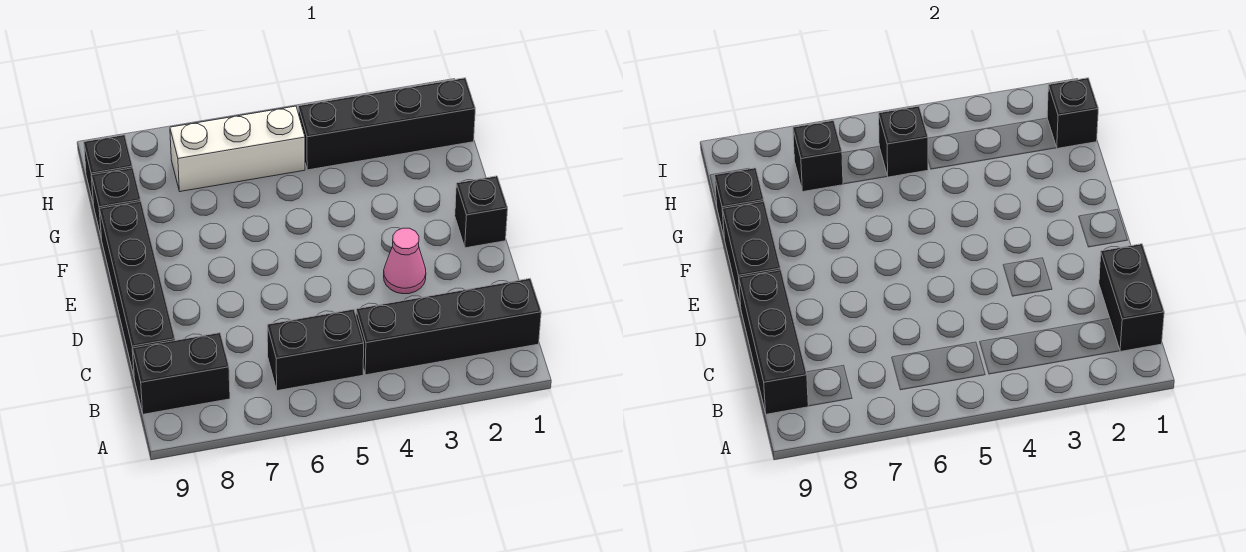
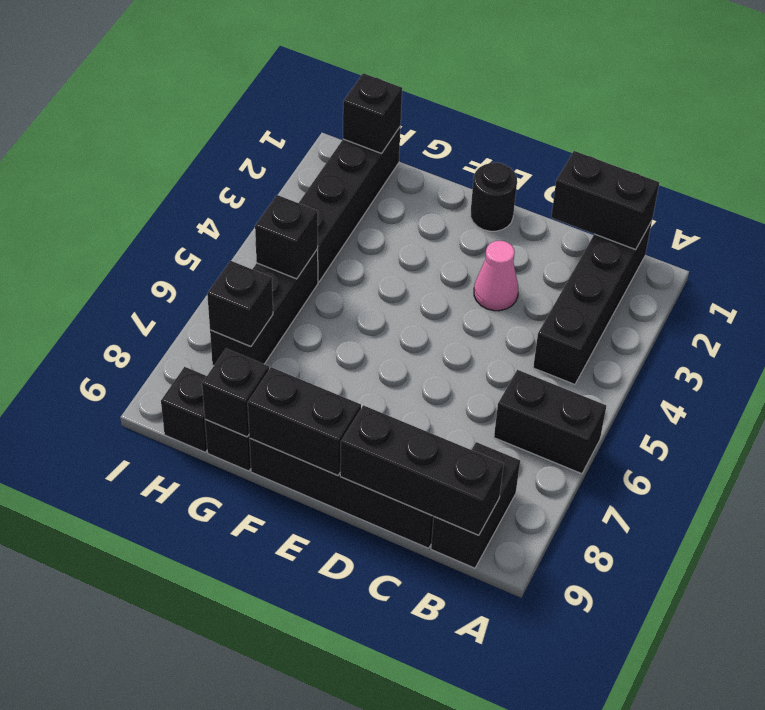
black 1x2 brick [267,309,364,391] -> black 1x2 brick turned to [494,370,606,474]
black 1x1 brick [455,176,508,248] -> black 1x1 round brick [471,162,517,231]
white 1x3 brick [170,106,305,192] -> black 1x3 brick [210,249,318,366]

